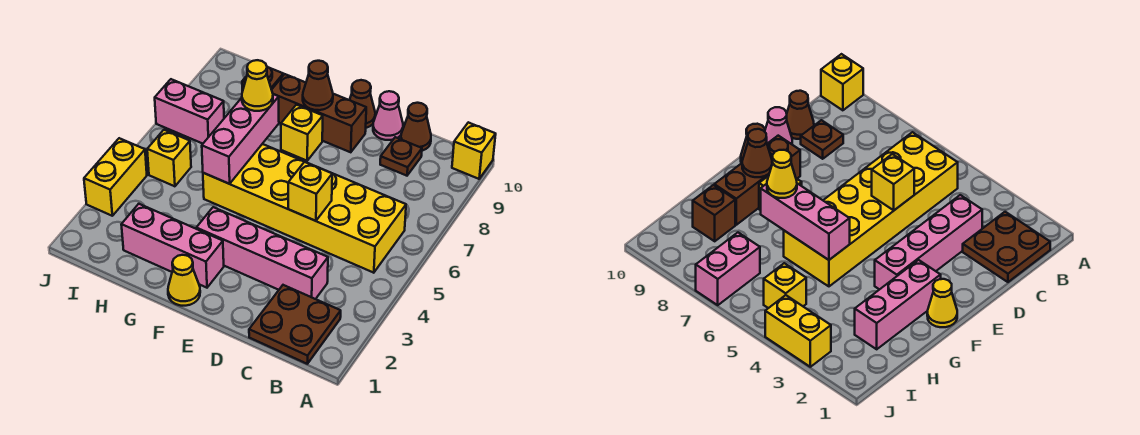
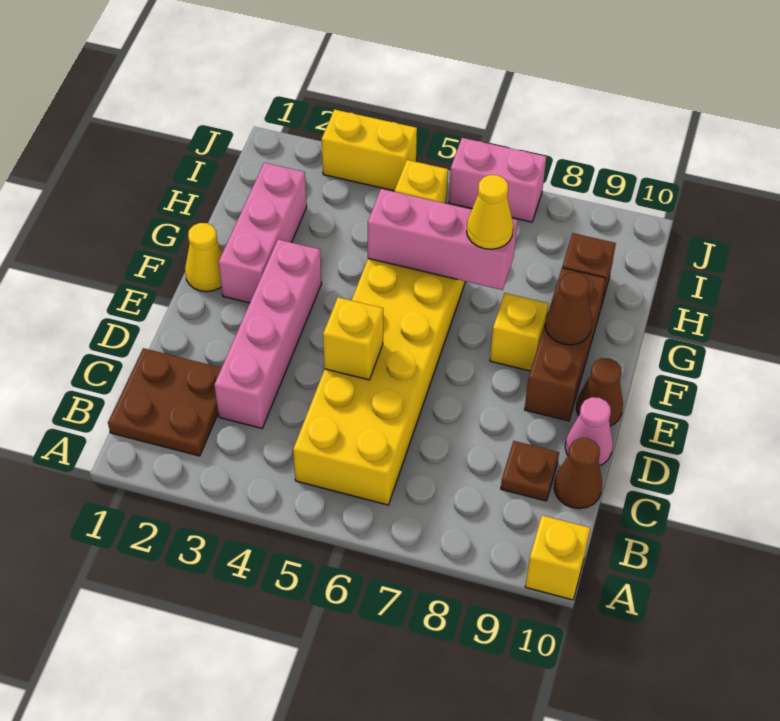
pink 1x2 brick [155,79,224,144] -> pink 1x2 brick turned to [449,138,546,222]

